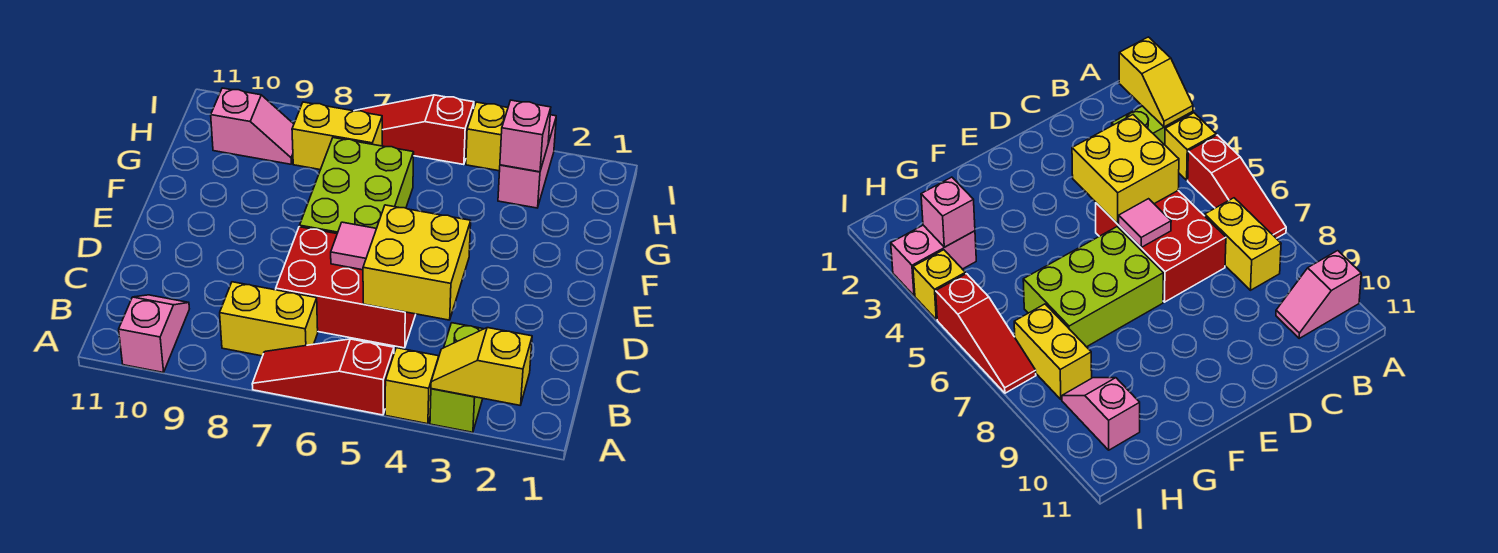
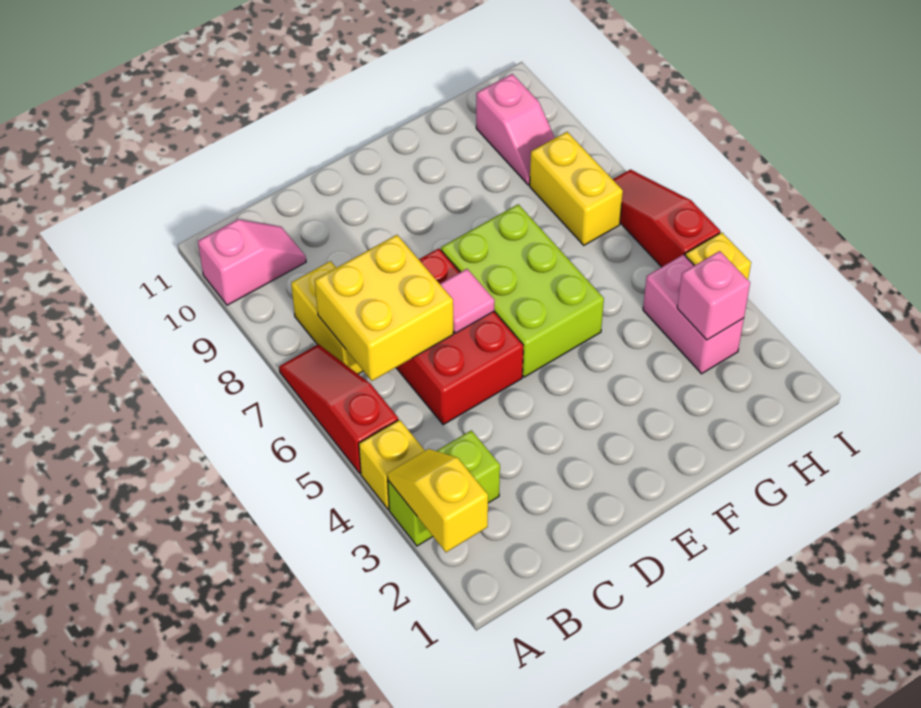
yellow 2x2 brick [363,205,471,320] -> yellow 2x2 brick moved to [315,235,453,381]
lime 2x3 brick [300,138,414,234] -> lime 2x3 brick turned to [441,204,604,377]
pink 1x2 brick [498,115,556,208] -> pink 1x2 brick turned to [643,255,744,374]

